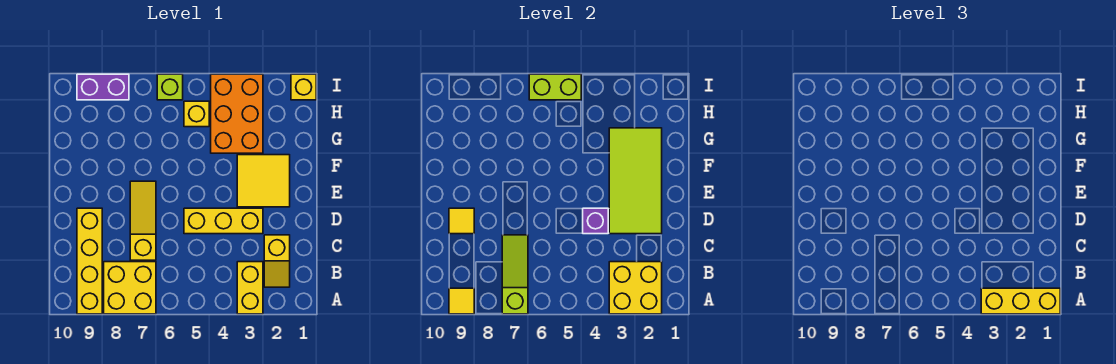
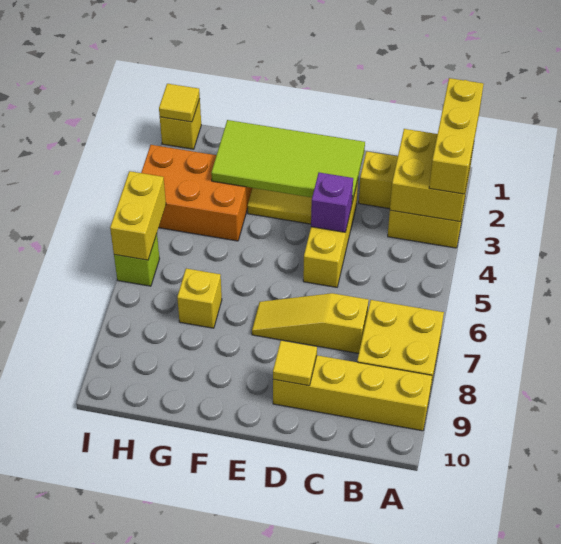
lime 1x3 slope [502,235,528,314] -> none
yellow 1x1 tile [449,288,474,314] -> yellow 1x1 tile moved to [159,84,200,122]
yellow 1x1 brick [184,101,209,127] -> yellow 1x1 brick moved to [177,269,222,328]
lime 1x2 brick [529,74,581,100] -> yellow 1x2 brick [110,171,166,260]
purple 1x2 brick [77,74,129,100] -> none

